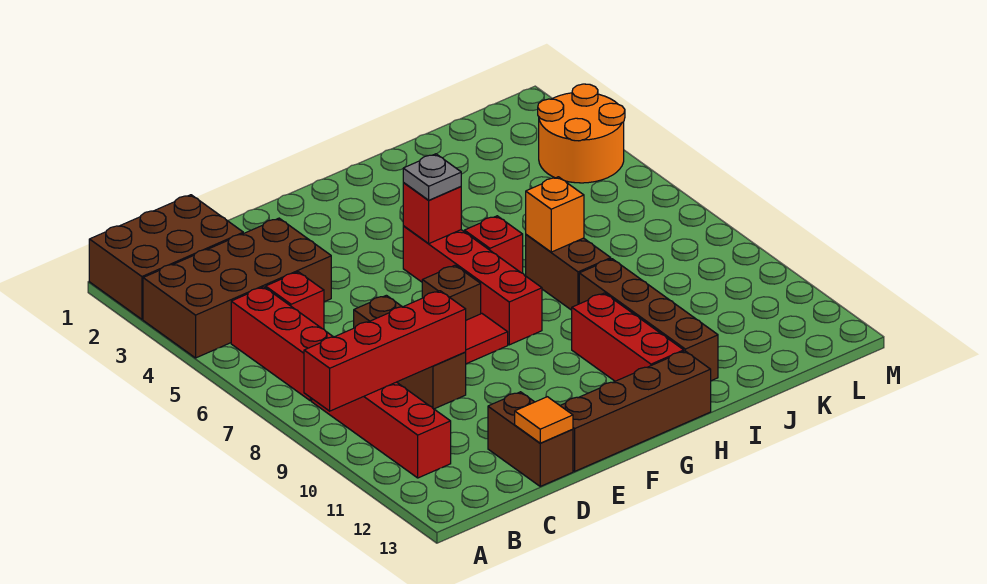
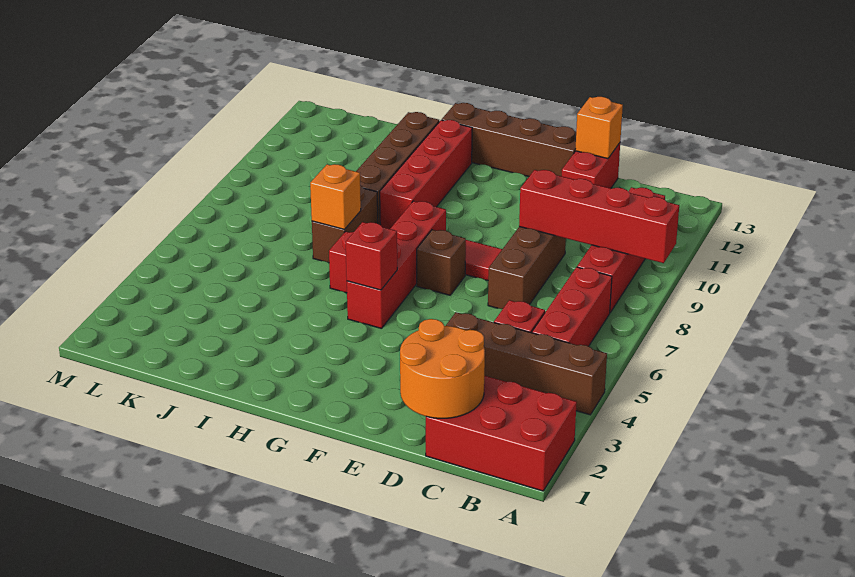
brown 2x3 brick [89,195,243,319] -> red 2x3 brick [426,376,577,491]
brown 2x4 brick [143,218,331,358] -> brown 1x4 brick [446,312,607,415]
brown 1x2 brick [488,392,573,486] -> red 1x2 brick [562,143,620,188]
orange 1x1 tile [515,397,573,443] -> orange 1x1 brick [575,97,623,159]
grey 1x1 plate [403,154,461,200] -> none
red 1x3 brick [572,293,684,381] -> red 1x4 brick [380,120,472,229]
orange 2x2 round brick [538,84,625,183] -> orange 2x2 round brick moved to [400,319,485,418]

